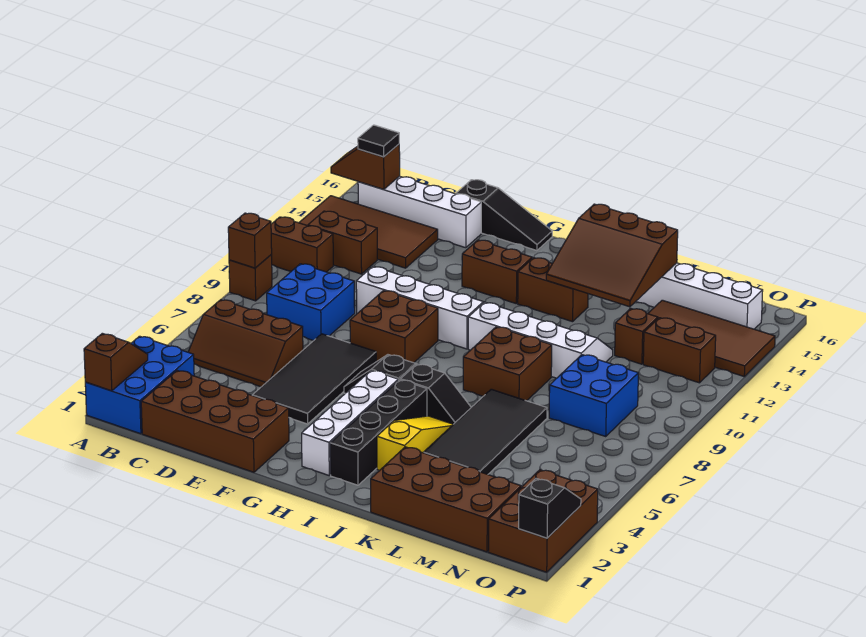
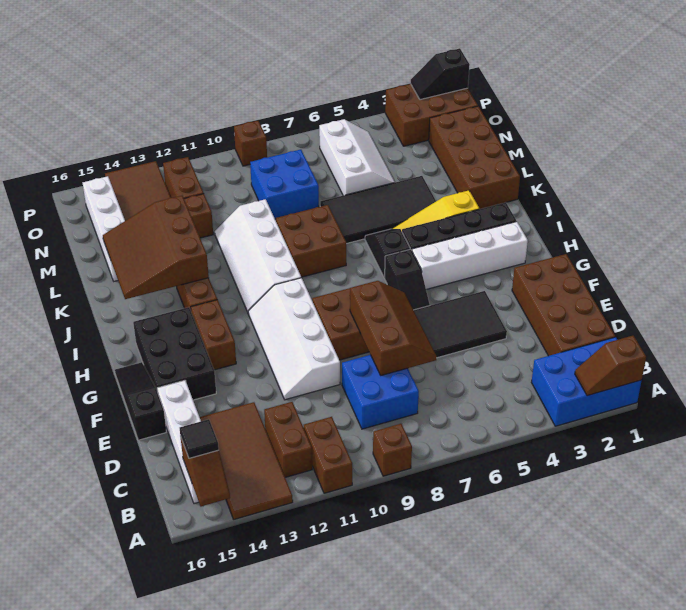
brown 1x1 brick [228,213,272,268] -> brown 1x1 brick moved to [234,121,267,166]
brown 2x3 slope [188,300,303,387] -> brown 2x3 slope moved to [350,281,437,375]
none -> black 2x3 brick [133,307,216,400]
brown 3x3 slope [546,204,678,307] -> brown 3x3 slope turned to [103,196,209,299]
none -> white 2x3 slope [319,119,395,195]

